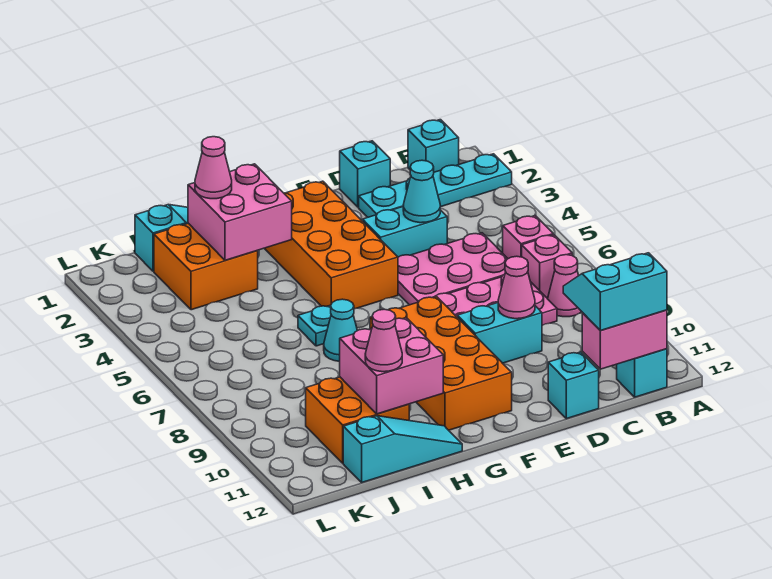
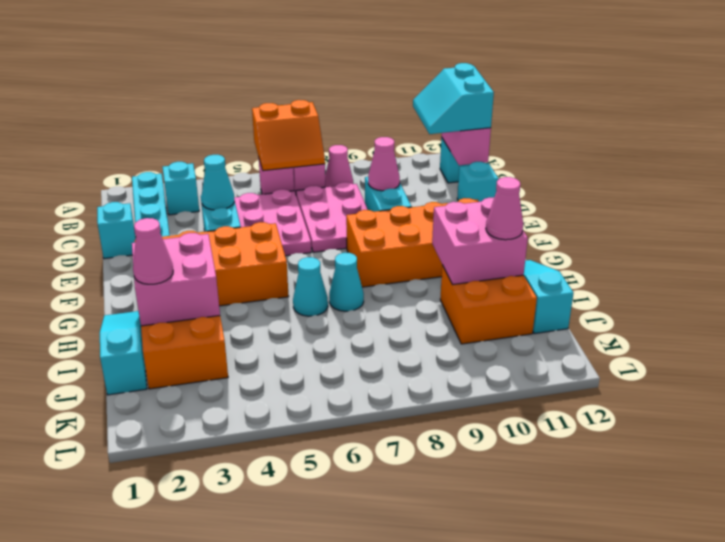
none -> orange 2x2 slope [252,100,325,171]
cyan 1x1 brick [408,120,459,172] -> cyan 1x1 brick moved to [163,162,199,215]
cyan 1x1 plate [298,305,331,346] -> cyan 1x1 cone [293,257,328,316]

